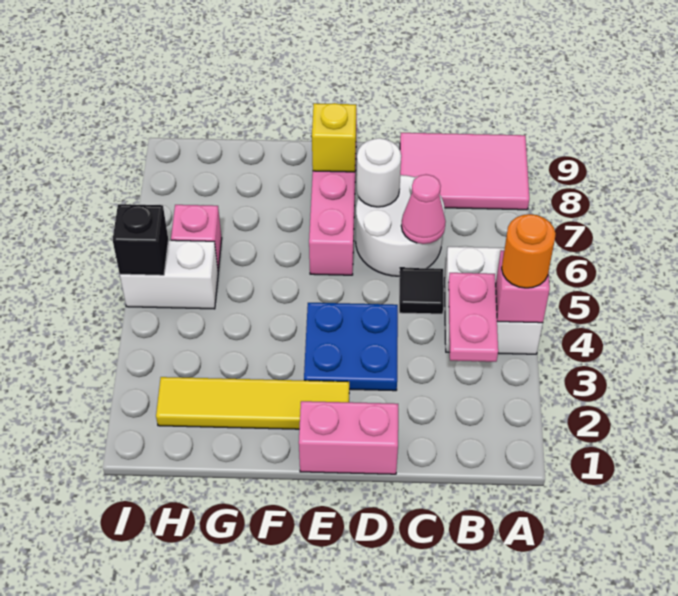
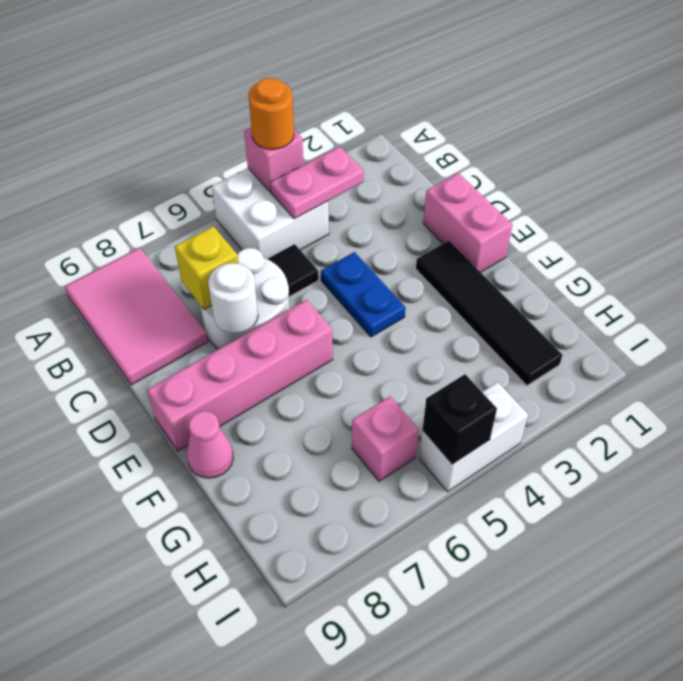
pink 1x1 cone [401,174,446,244] -> pink 1x1 cone moved to [187,411,233,478]
blue 2x2 plate [304,303,398,391] -> blue 1x2 plate [321,252,406,337]
yellow 1x4 tile [156,377,349,429] -> black 1x4 tile [416,241,562,386]
yellow 1x1 brick [312,103,356,172] -> yellow 1x1 brick moved to [175,226,238,309]
white 1x2 brick [120,240,218,309] -> white 1x2 brick turned to [419,382,528,492]

